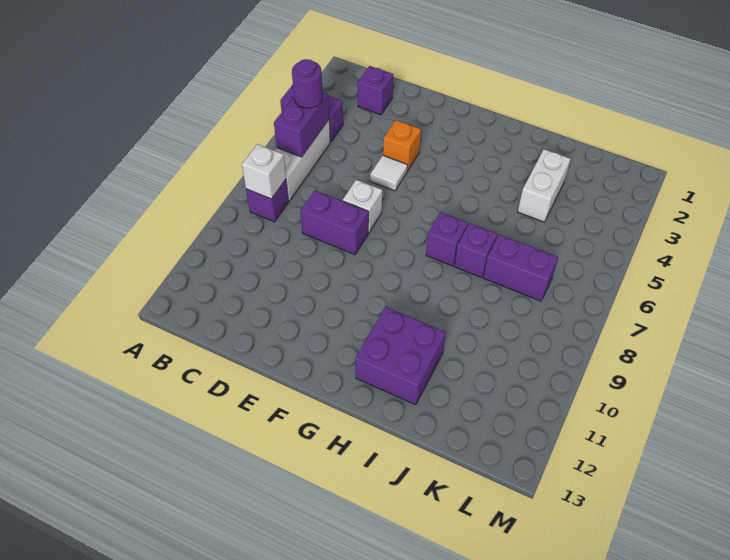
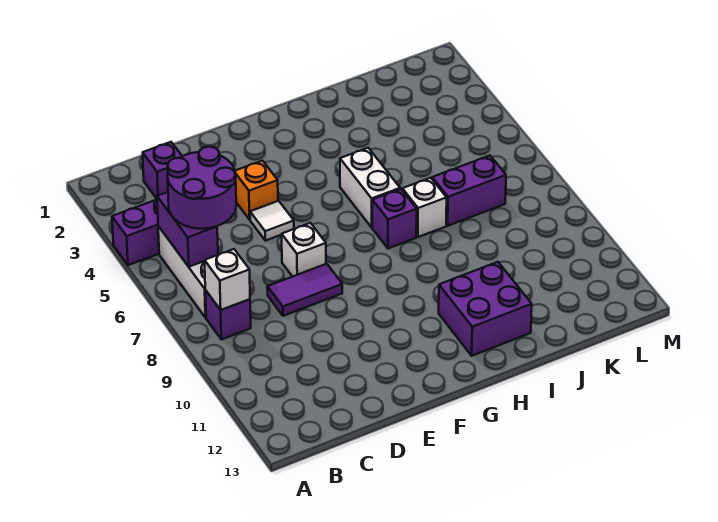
purple 1x1 round brick [292,59,323,108] -> purple 2x2 round brick [168,147,236,229]
purple 1x2 brick [300,190,369,255] -> purple 1x2 tile [267,264,342,316]
purple 1x1 brick [454,223,497,278] -> white 1x1 brick [402,178,447,237]
white 1x2 brick [518,149,570,222] -> white 1x2 brick moved to [340,148,400,227]

